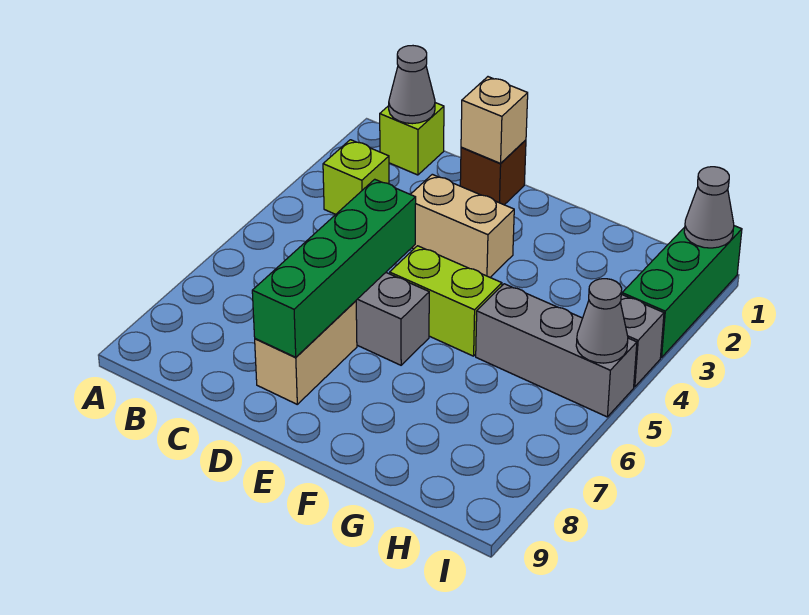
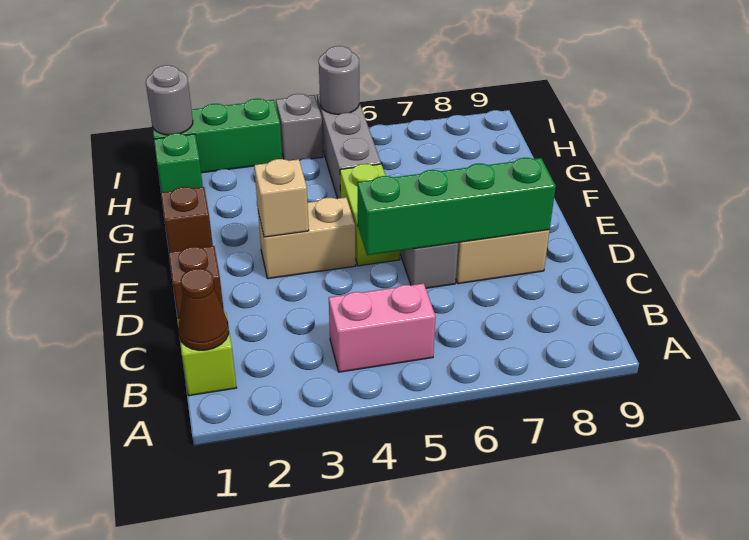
grey 1x1 cone [389,46,435,124] -> brown 1x1 cone [178,269,229,350]
lime 1x1 brick [323,140,389,214] -> none
none -> pink 1x2 brick [329,283,436,372]
tan 1x1 brick [461,77,528,163] -> tan 1x1 brick moved to [254,159,309,237]
tan 1x2 brick [411,174,514,277] -> tan 1x2 brick turned to [258,197,356,279]
none -> brown 1x1 brick [161,187,213,252]
none -> green 1x1 brick [154,133,203,192]
grey 1x1 cone [684,167,734,248] -> grey 1x1 round brick [146,65,193,135]
grey 1x1 cone [576,279,628,363] -> grey 1x1 round brick [319,46,359,114]

